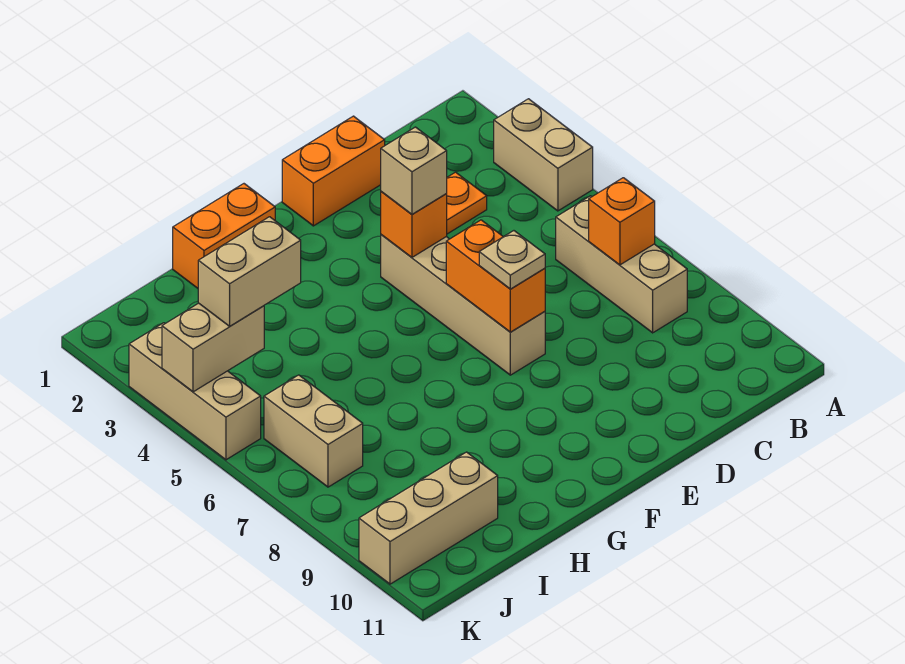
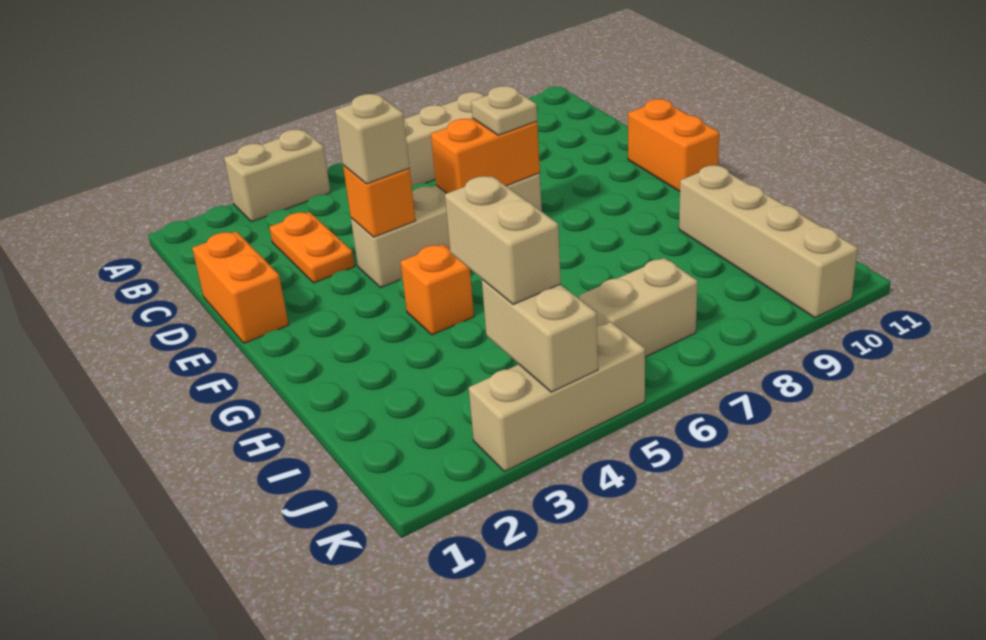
orange 1x1 brick [589,178,655,265] -> orange 1x1 brick moved to [401,244,474,335]
orange 1x2 brick [173,184,275,288] -> orange 1x2 brick moved to [628,99,719,191]
tan 1x3 brick [359,452,498,584] -> tan 1x4 brick [679,165,858,318]

